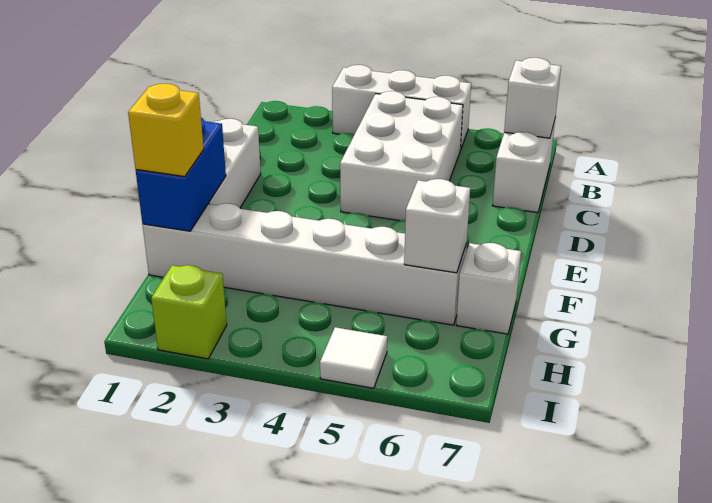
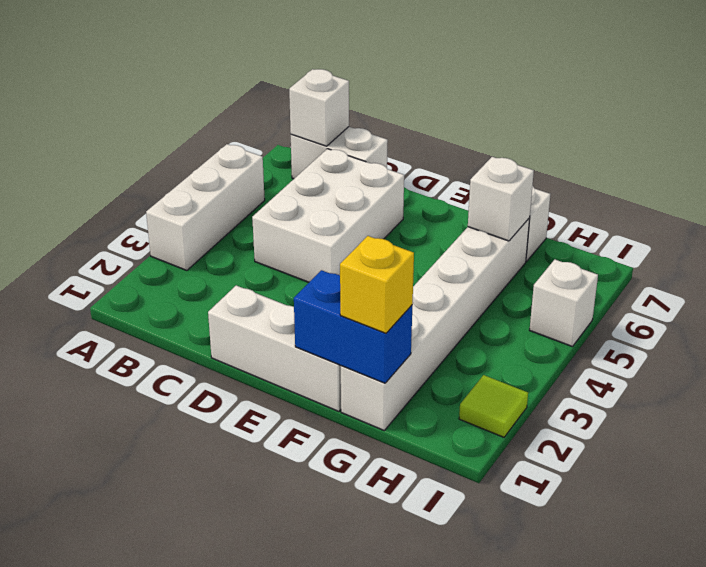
white 2x3 brick [340,91,463,221] -> white 2x3 brick turned to [252,149,404,282]
lime 1x1 brick [151,265,227,359] -> lime 1x1 tile [459,375,528,437]
white 1x1 tile [320,327,387,388] -> white 1x1 brick [530,260,598,347]

